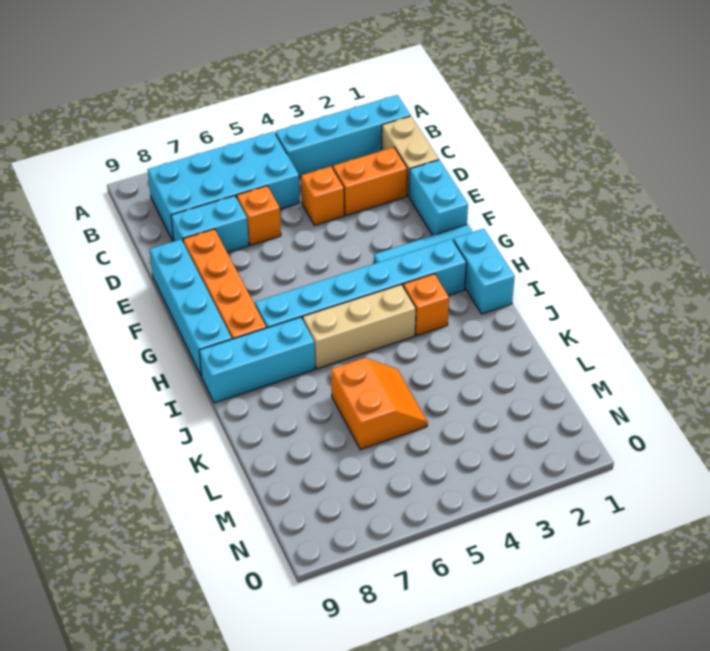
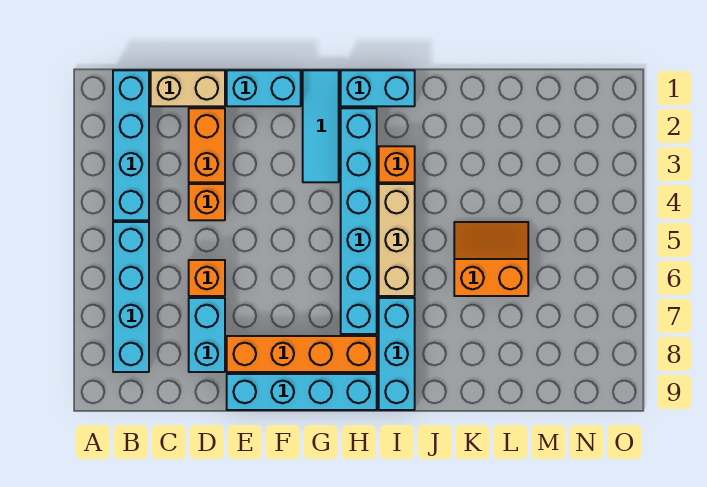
cyan 2x4 brick [148,132,300,241] -> cyan 1x4 brick [113,222,149,372]

